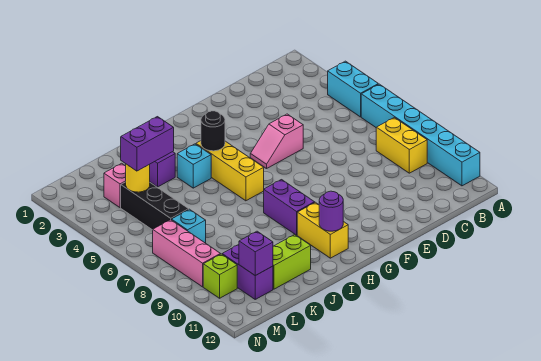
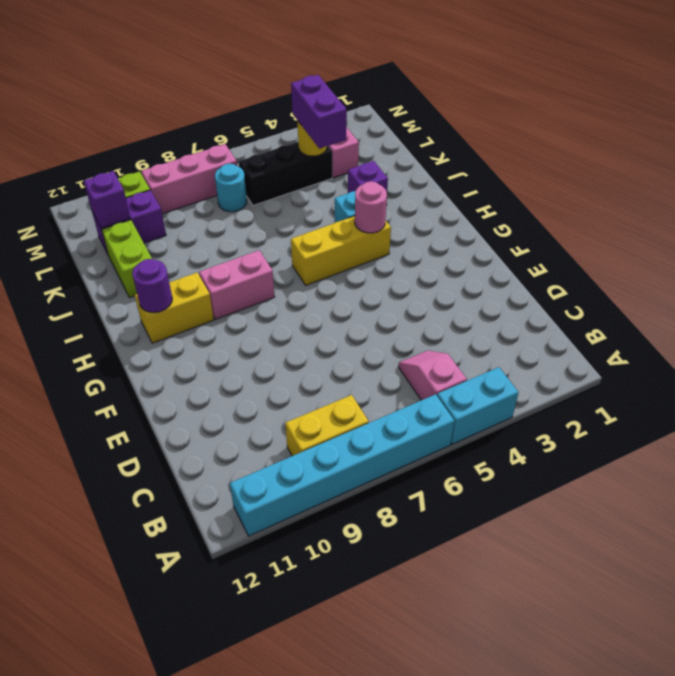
pink 1x2 slope [250,114,303,169] -> pink 1x2 slope moved to [398,351,467,400]
black 1x1 round brick [201,111,225,151] -> pink 1x1 round brick [355,181,387,233]
purple 1x2 brick [264,180,315,235] -> pink 1x2 brick [199,250,275,319]
cyan 1x1 brick [172,209,206,243] -> cyan 1x1 round brick [215,164,247,212]

